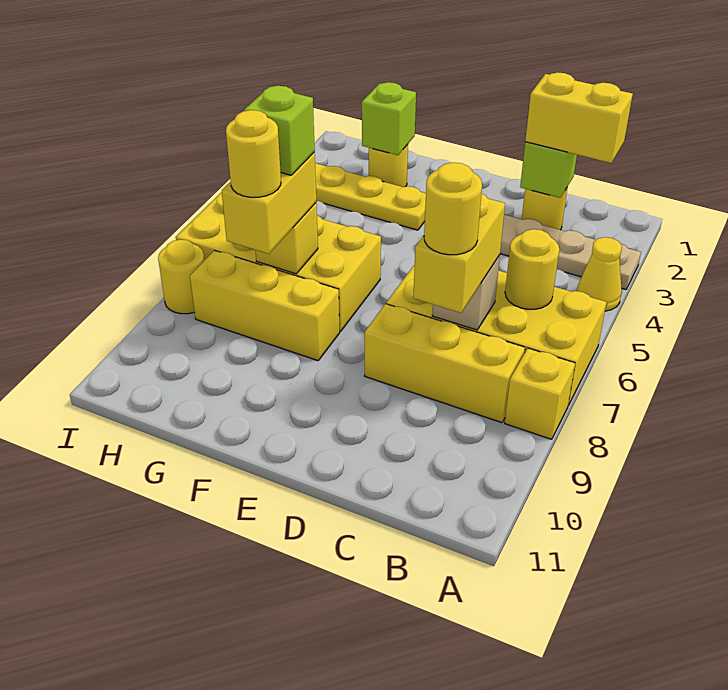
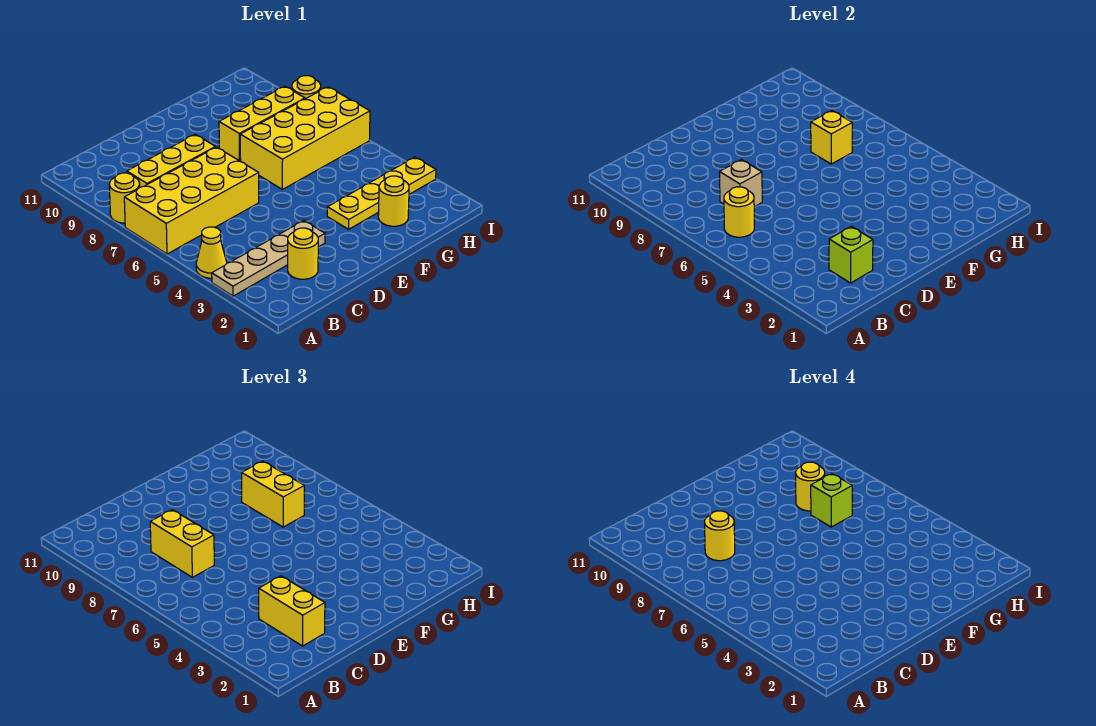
yellow 1x1 brick [505,348,575,439] -> yellow 1x1 round brick [109,173,140,223]
yellow 1x2 brick [525,72,633,163] -> yellow 1x2 brick turned to [259,576,325,646]
lime 1x1 brick [362,82,416,155] -> none

